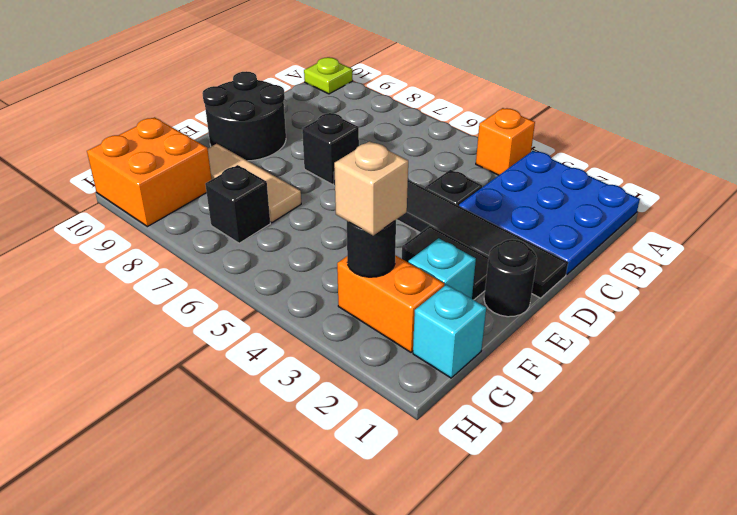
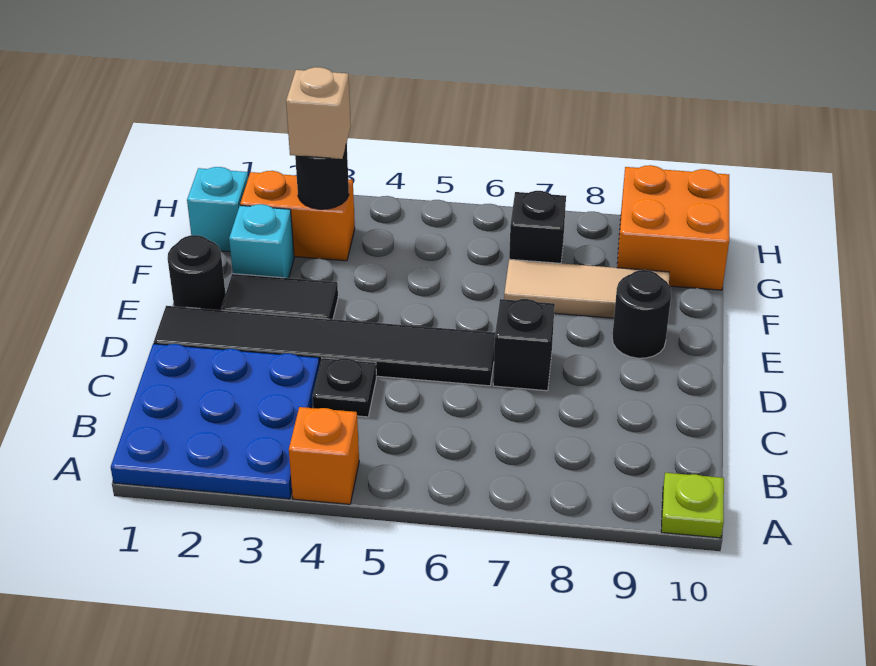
black 2x2 round brick [202,71,286,161] -> black 1x1 round brick [612,270,671,358]

